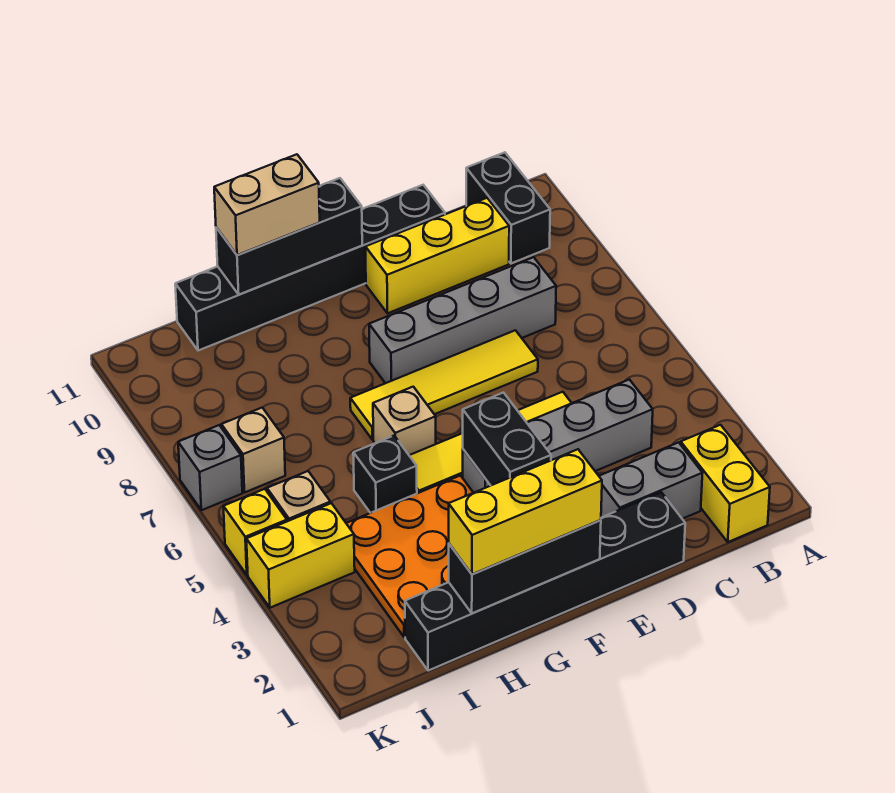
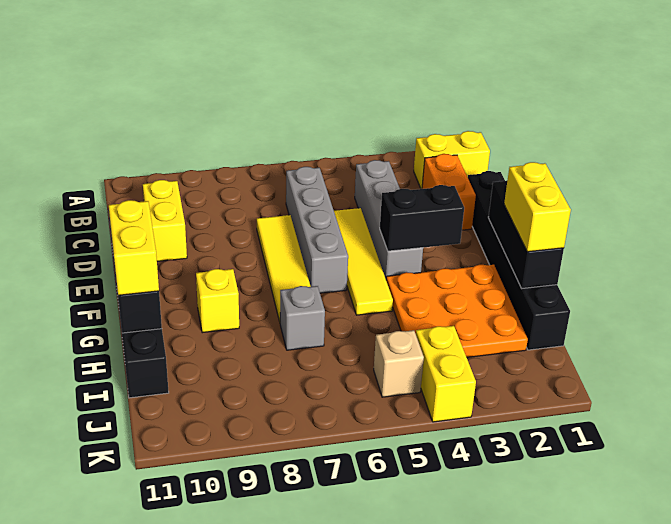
black 1x2 brick [466,152,550,263] -> none
grey 1x2 brick [599,442,702,519] -> orange 1x2 brick [422,154,476,230]
grey 1x4 brick [369,257,556,383] -> grey 1x4 brick moved to [286,167,348,293]
yellow 1x3 brick [365,198,509,313] -> yellow 1x2 brick [143,180,187,261]
yellow 1x3 brick [449,449,602,574] -> yellow 1x2 brick [504,162,571,252]
tan 1x1 brick [373,387,436,455] -> none
tan 1x2 brick [214,154,320,255] -> yellow 1x2 brick [109,200,159,295]
black 1x1 brick [353,436,417,513] -> none
tan 1x1 brick [221,408,285,493] -> none
yellow 1x1 brick [223,489,287,575] -> yellow 1x1 brick moved to [196,269,239,333]
grey 1x1 brick [178,425,242,510] -> grey 1x1 brick moved to [280,286,325,350]

